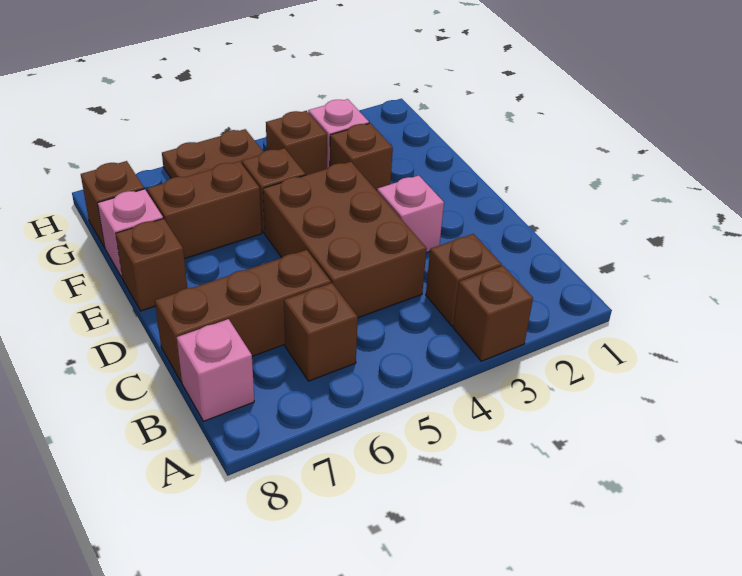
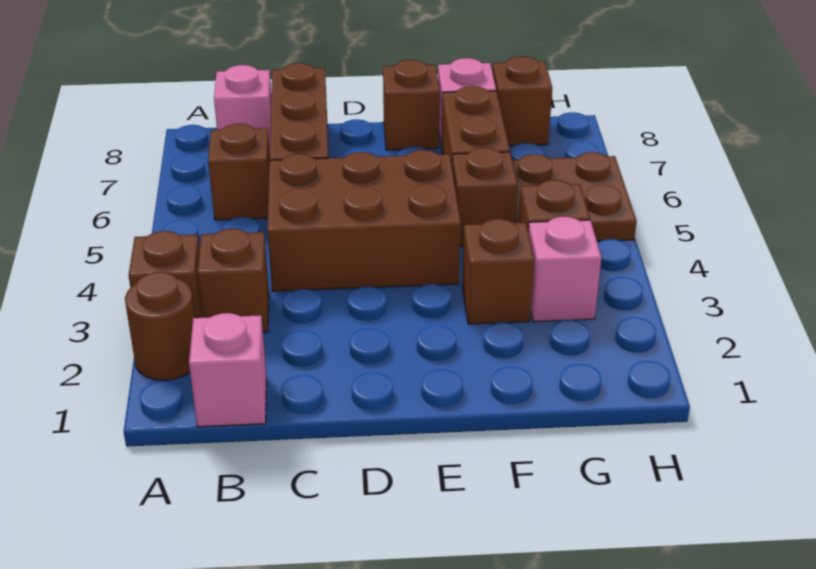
none -> brown 1x1 round brick [125,272,195,381]
pink 1x1 brick [377,175,444,253] -> pink 1x1 brick moved to [189,313,267,427]

